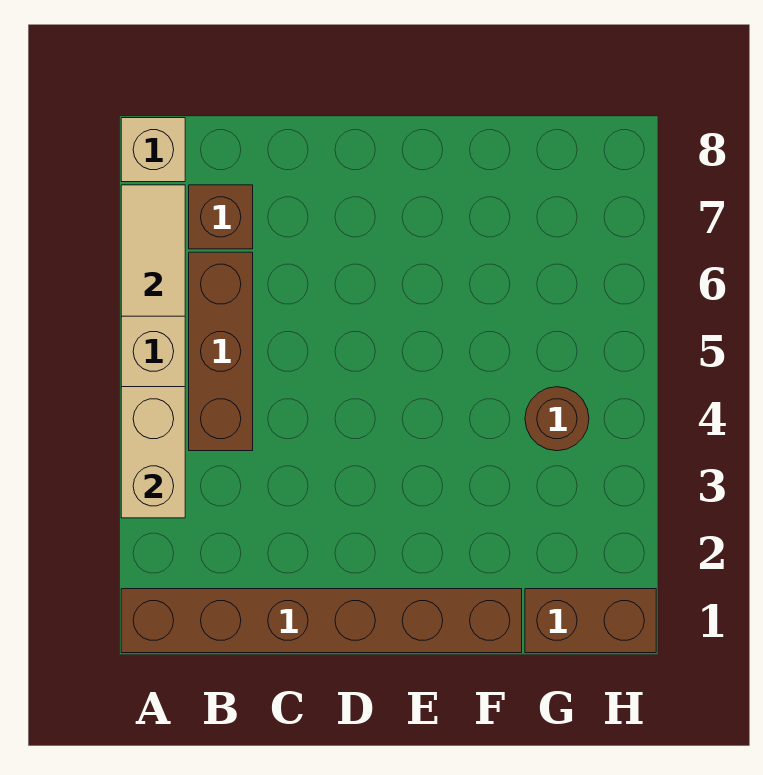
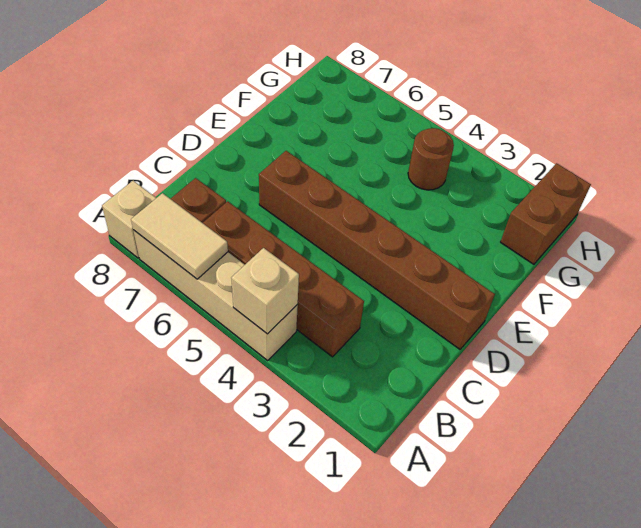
brown 1x6 brick [121,589,522,653] -> brown 1x6 brick turned to [259,151,495,349]
tan 1x2 brick [121,387,185,518] -> tan 1x1 brick [231,248,299,334]
brown 1x3 brick [189,252,253,451] -> brown 1x4 brick [203,201,364,357]

